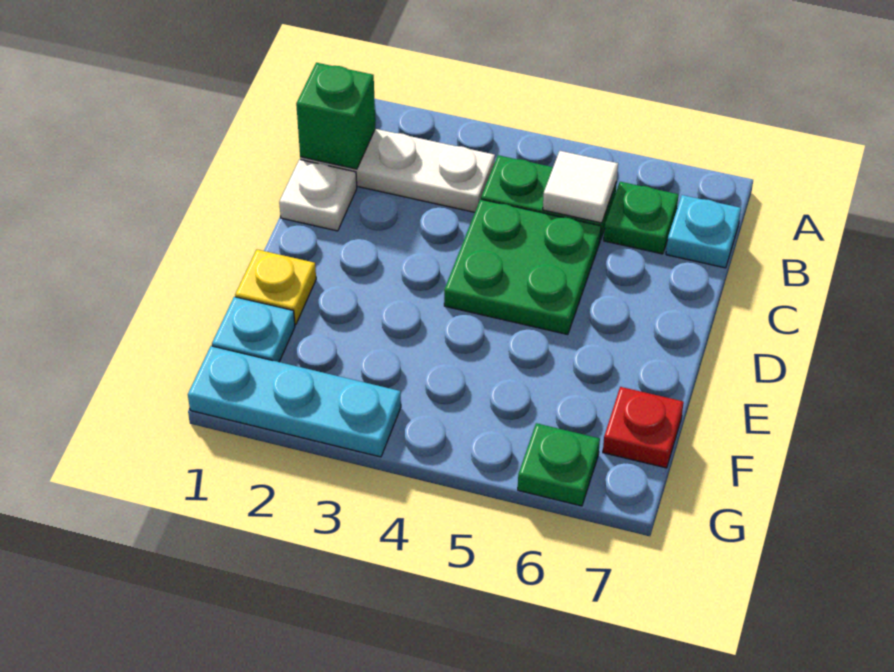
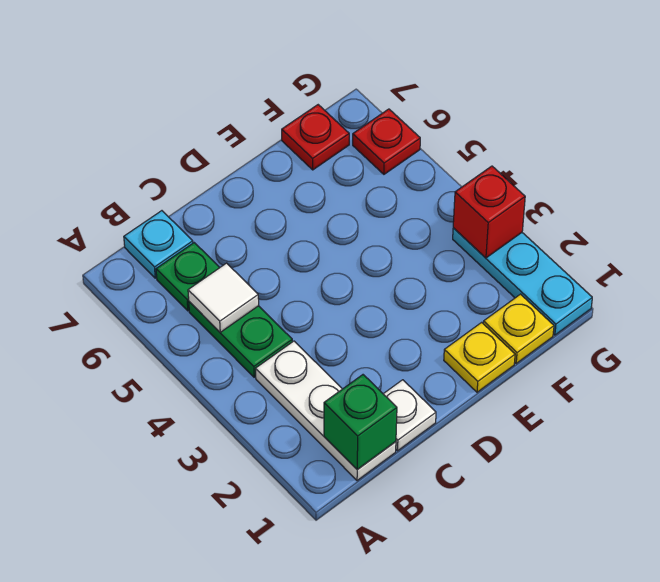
green 2x2 plate [444,199,601,335] -> none
cyan 1x1 plate [212,297,295,362] -> yellow 1x1 plate [483,294,554,364]
none -> red 1x1 brick [453,166,525,258]
green 1x1 plate [518,423,600,506] -> red 1x1 plate [353,109,420,174]

